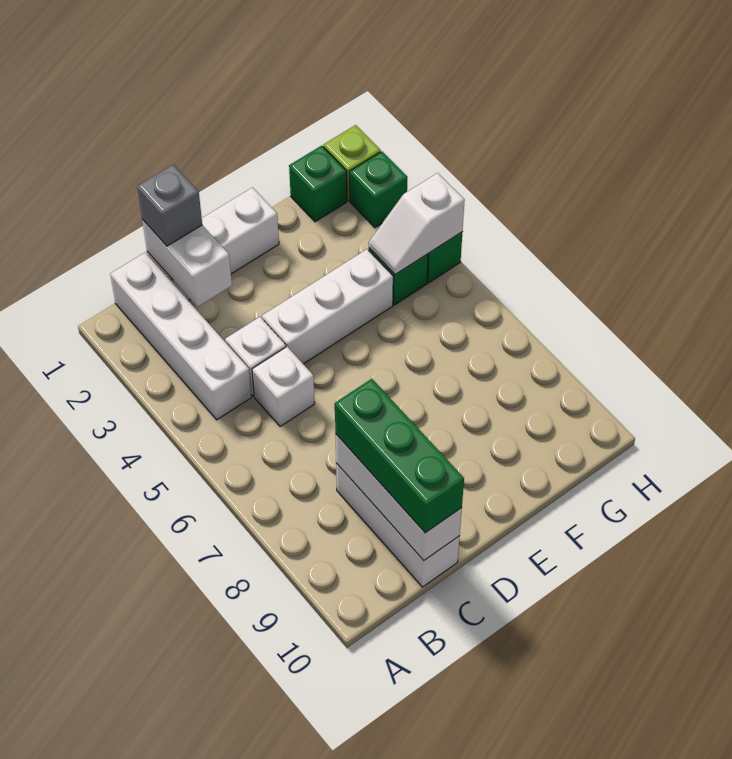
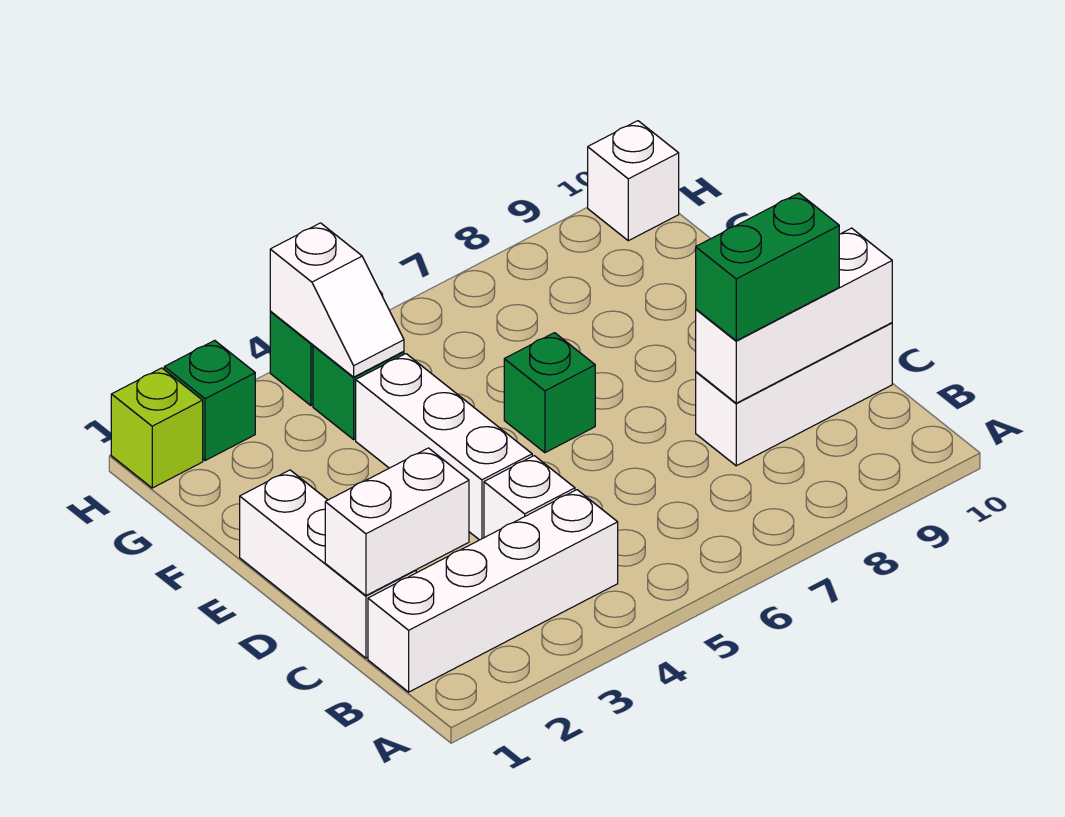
grey 1x1 brick [137,165,202,246] -> none
white 1x1 brick [252,347,315,427] -> white 1x1 brick moved to [588,121,679,241]
green 1x3 brick [335,379,464,533] -> green 1x2 brick [696,193,839,341]
green 1x1 brick [289,146,347,222] -> green 1x1 brick moved to [504,333,595,453]

